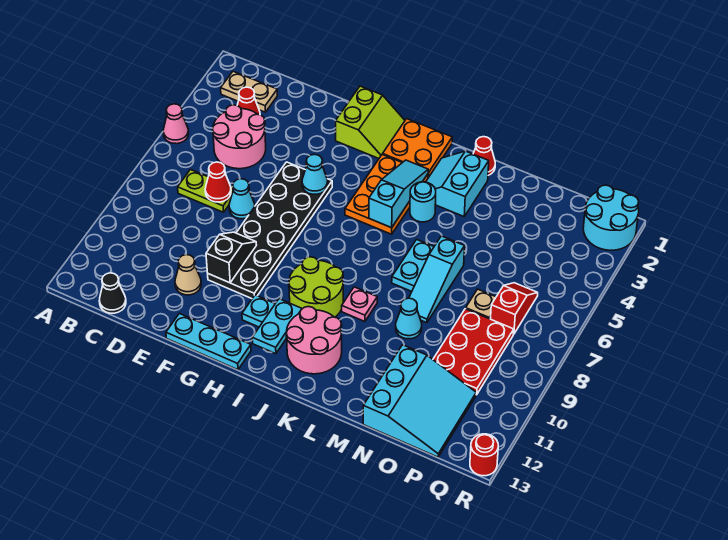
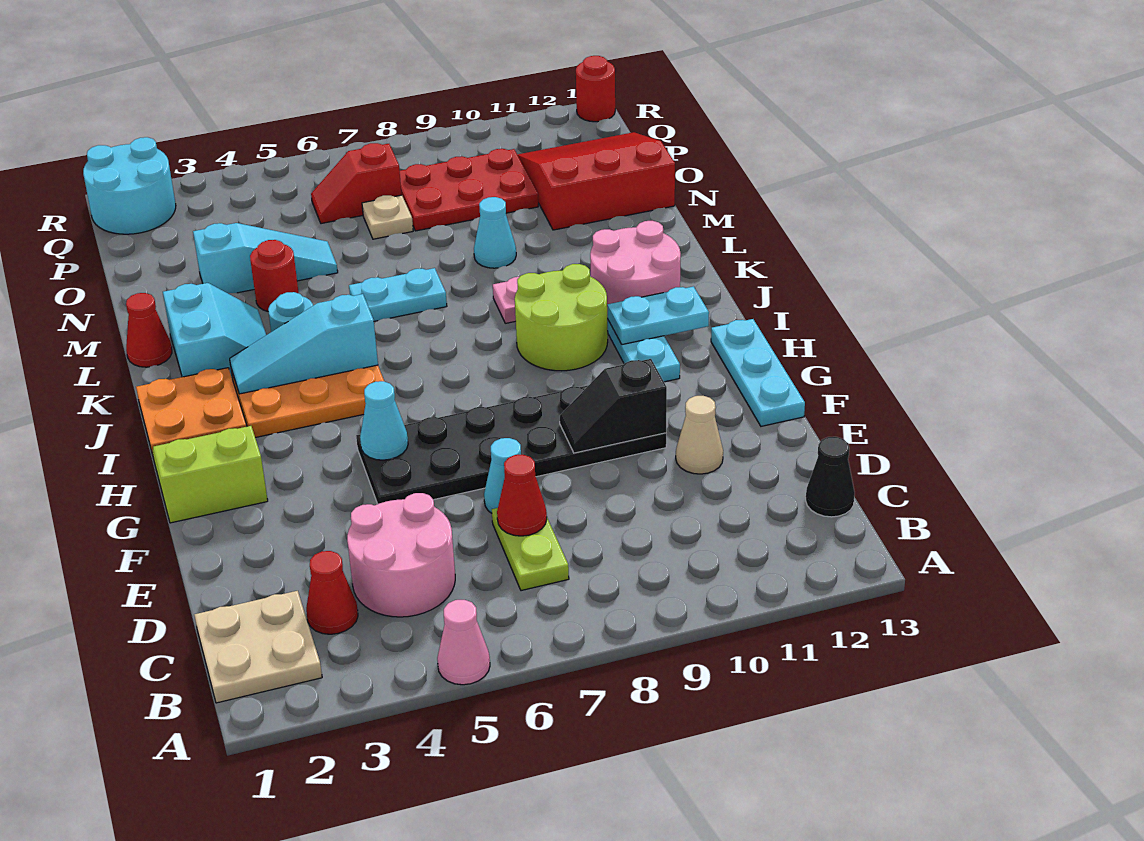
tan 1x2 plate [221,71,277,112] -> tan 2x2 plate [194,591,322,703]
cyan 2x2 slope [426,151,489,216] -> cyan 2x2 slope turned to [163,283,266,380]
none -> red 1x1 round brick [250,240,299,311]
cyan 1x3 slope [409,236,465,323] -> cyan 1x3 slope moved to [193,223,338,293]
cyan 3x3 slope [363,345,476,457] -> red 3x3 slope [517,132,675,230]

